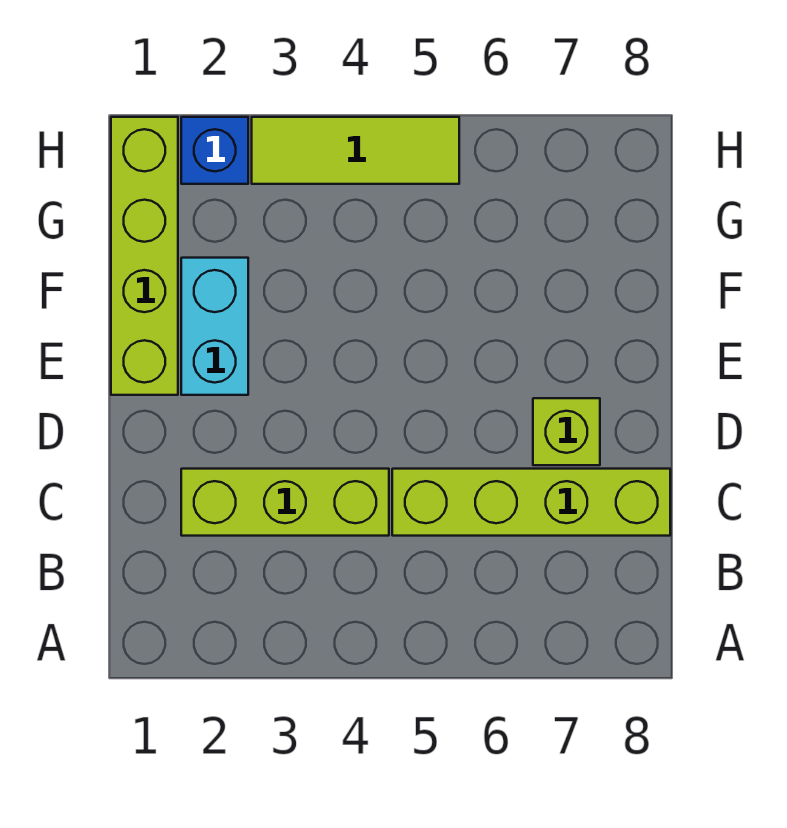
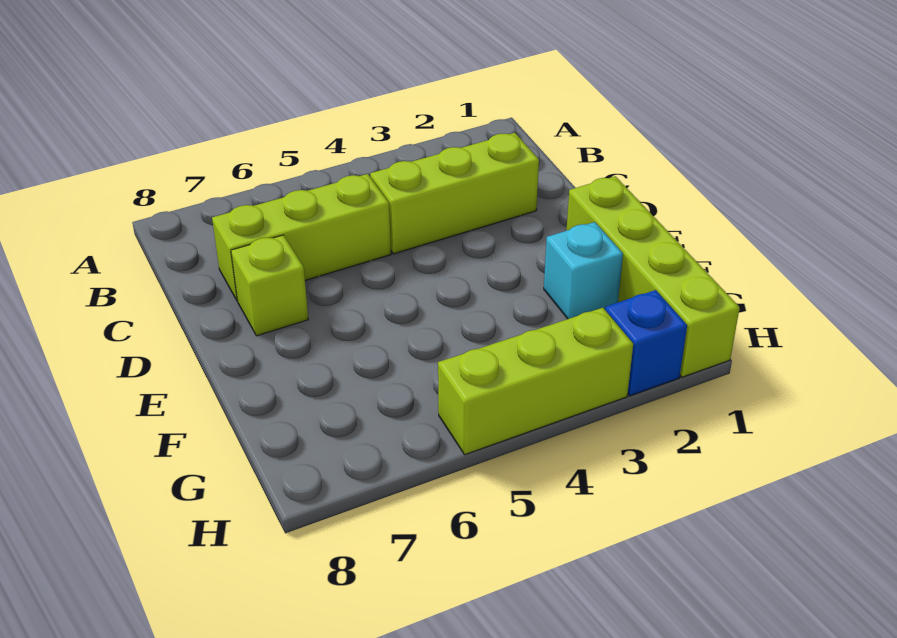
lime 1x4 brick [392,469,670,536] -> lime 1x3 brick [212,174,391,301]
cyan 1x2 brick [181,258,248,395] -> cyan 1x1 brick [544,222,623,319]
lime 1x3 tile [252,117,459,184] -> lime 1x3 brick [438,308,633,455]

